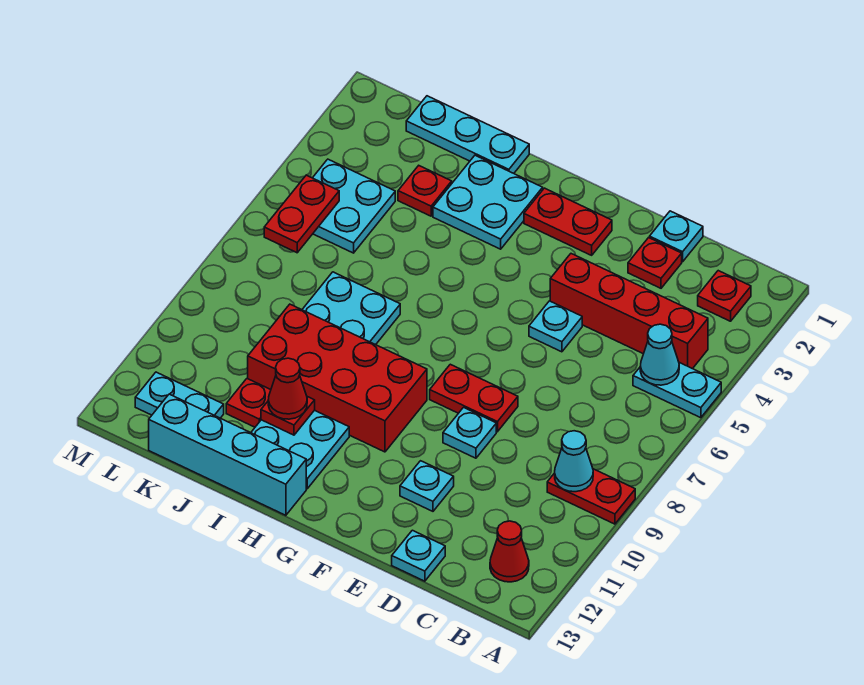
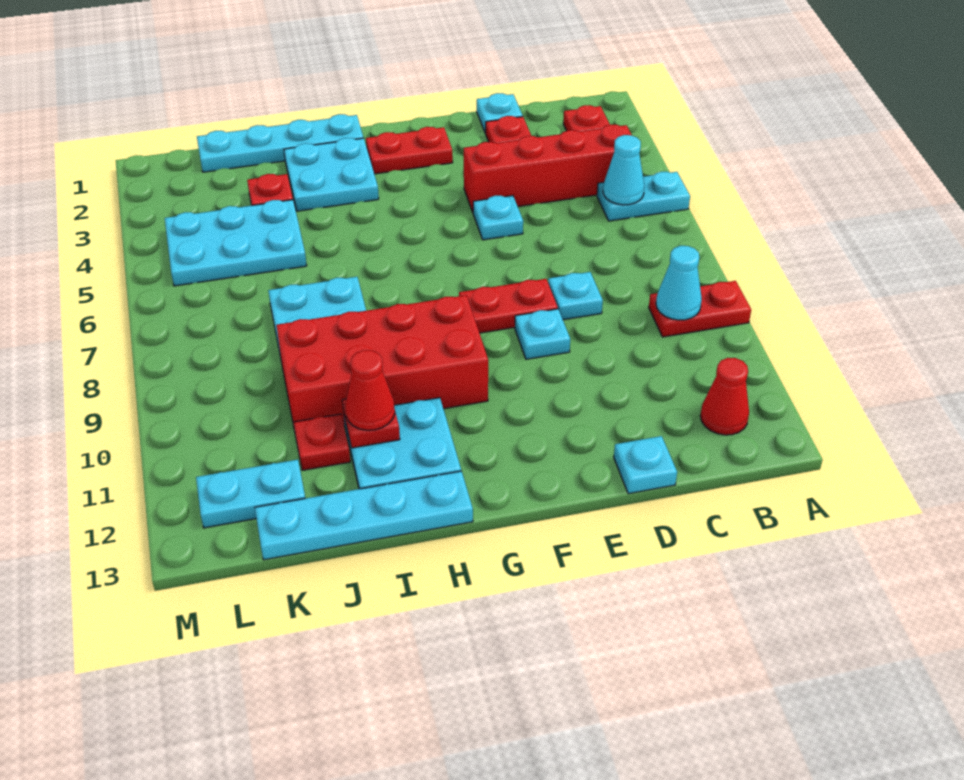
cyan 1x1 plate [400,461,454,511] -> cyan 1x1 plate moved to [548,272,603,320]
cyan 1x4 brick [149,394,306,515] -> cyan 1x4 plate [255,471,473,560]
cyan 1x3 plate [406,96,529,173] -> cyan 1x4 plate [197,114,363,172]
cyan 2x2 plate [313,159,395,253] -> cyan 2x3 plate [165,200,307,286]
red 1x2 plate [264,175,339,253] -> none

